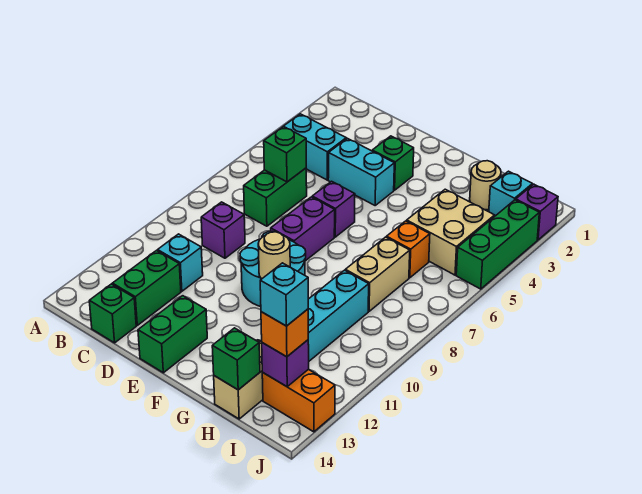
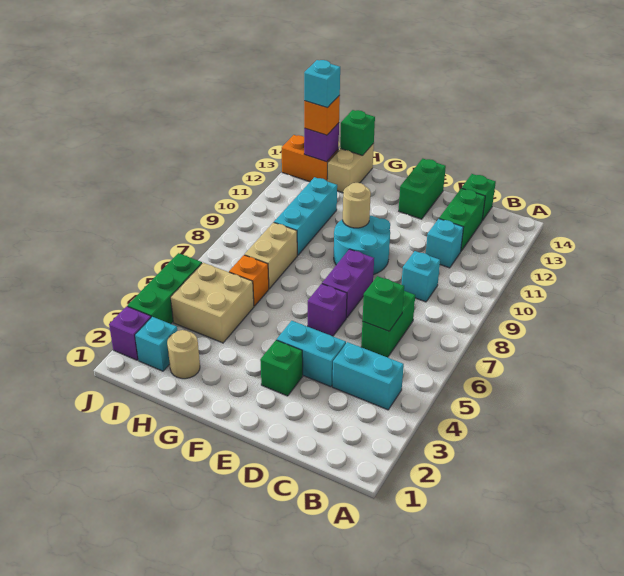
purple 1x1 brick [201,202,245,258] -> cyan 1x1 brick [401,251,440,302]

